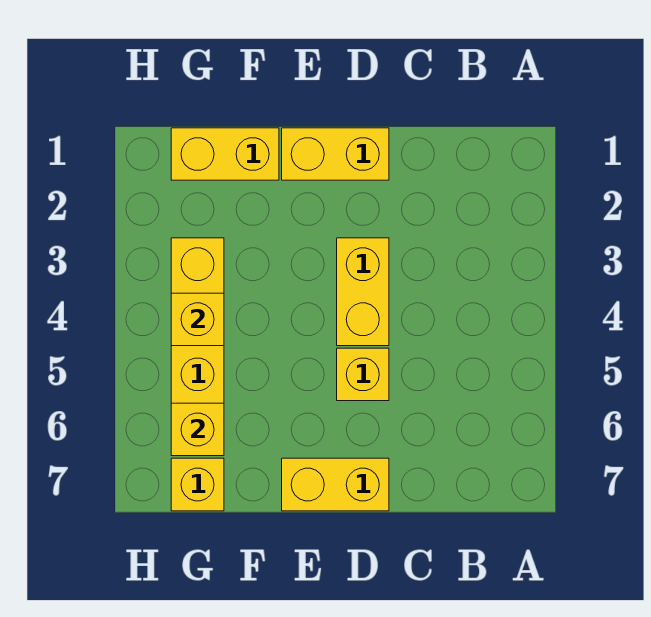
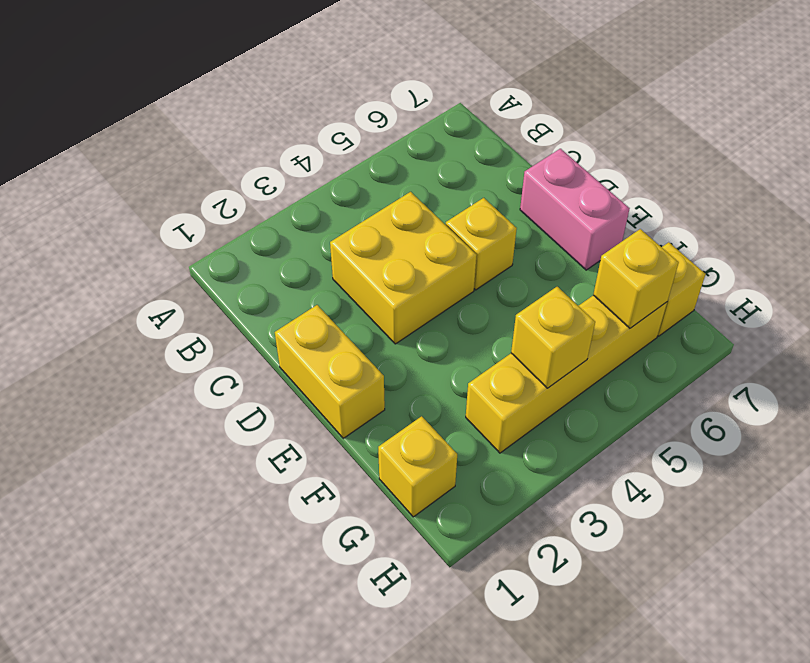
yellow 1x2 brick [337,238,389,346] -> yellow 2x2 brick [330,192,477,344]
yellow 1x2 brick [282,458,389,511] -> pink 1x2 brick [520,149,630,270]
yellow 1x2 brick [171,128,279,180] -> yellow 1x1 brick [378,416,457,517]

